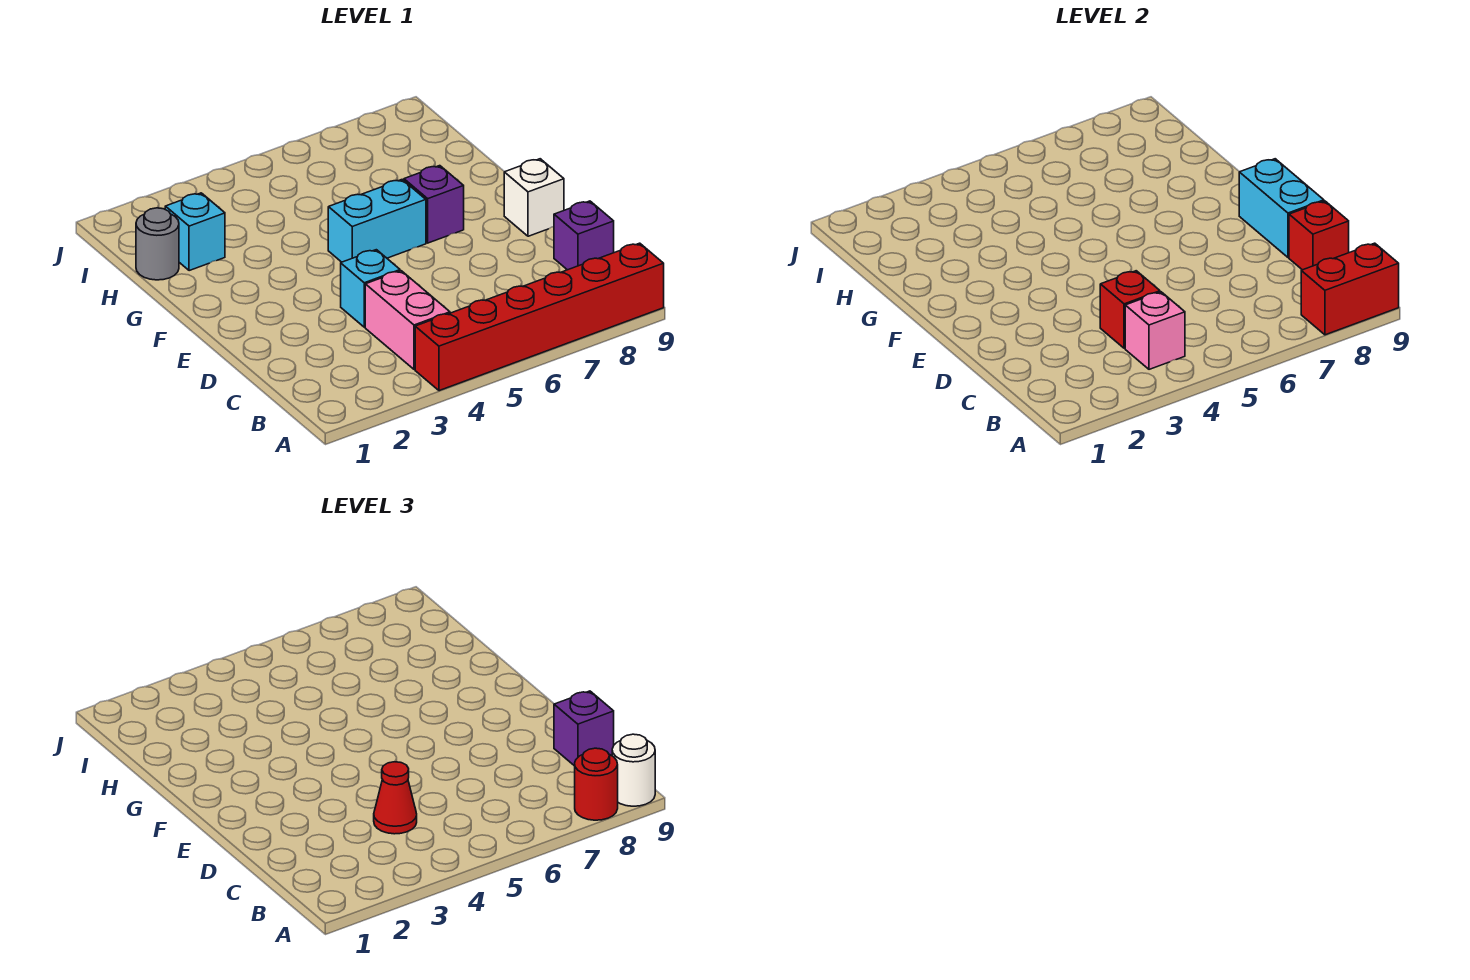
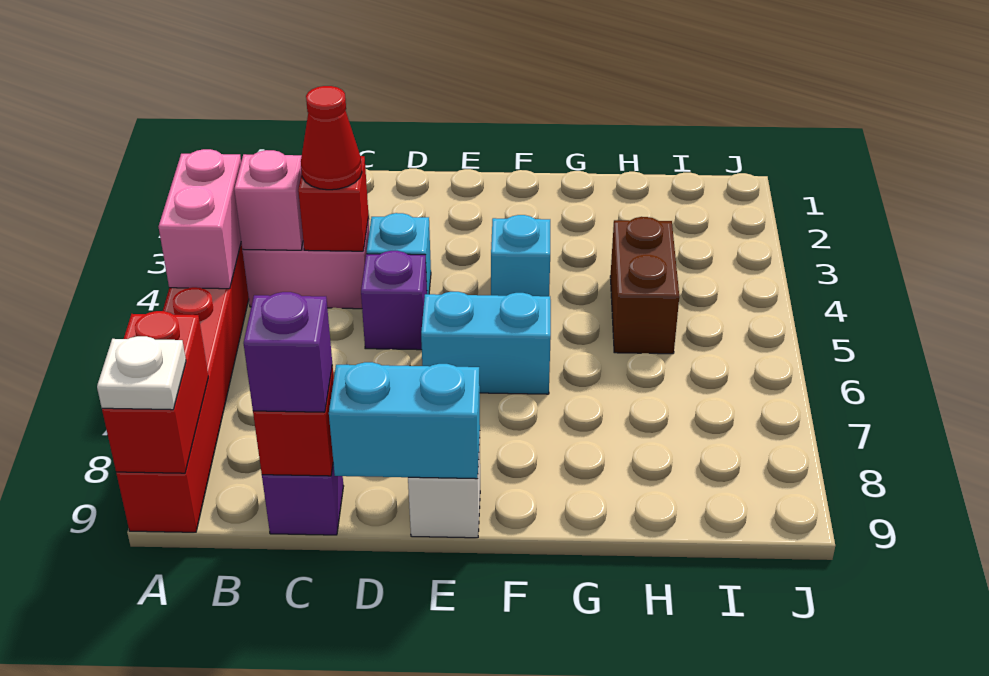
none -> pink 1x2 brick [159,149,241,289]
red 1x1 round brick [575,748,618,820] -> none
white 1x1 round brick [612,734,655,806] -> white 1x1 plate [97,336,186,410]
cyan 1x2 brick [328,180,426,262] -> cyan 1x2 brick turned to [421,292,551,394]
purple 1x1 brick [404,166,464,243] -> purple 1x1 brick moved to [361,251,427,350]
grey 1x1 round brick [136,208,179,280] -> none
cyan 1x1 brick [165,193,225,271] -> cyan 1x1 brick moved to [491,215,550,296]
none -> brown 1x2 brick [610,217,679,354]

